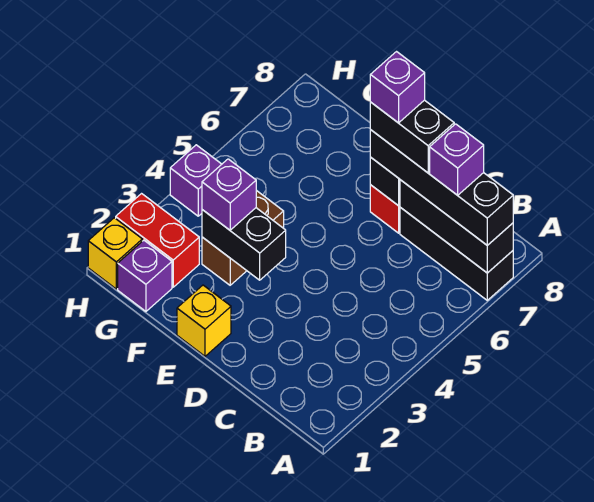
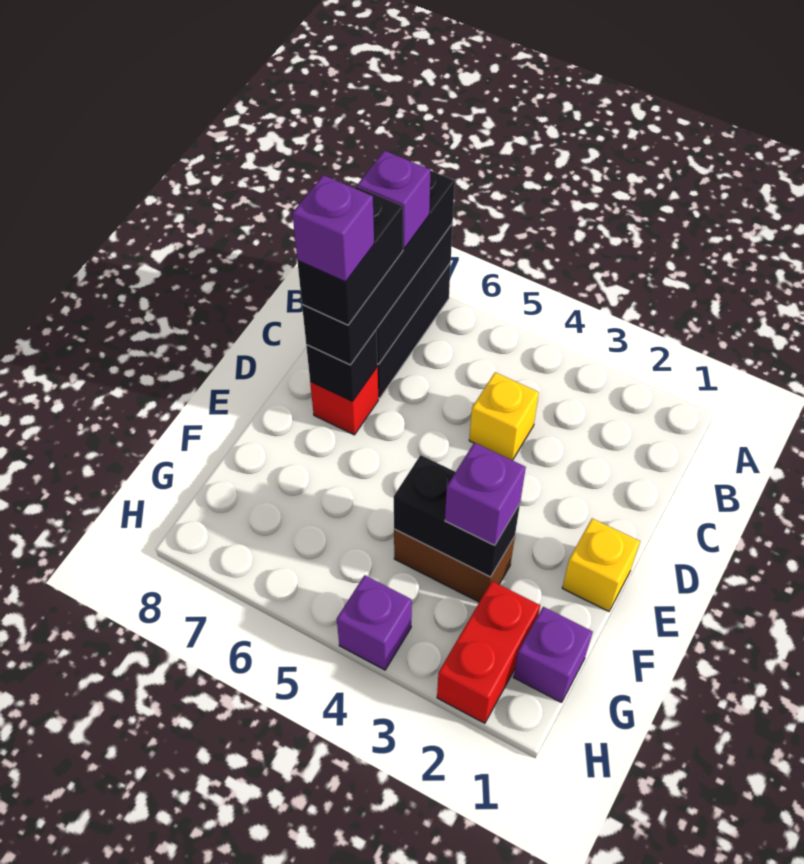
black 1x2 brick [202,208,286,280] -> black 1x2 brick turned to [394,455,520,577]
yellow 1x1 brick [88,218,142,289] -> yellow 1x1 brick moved to [469,372,539,460]

